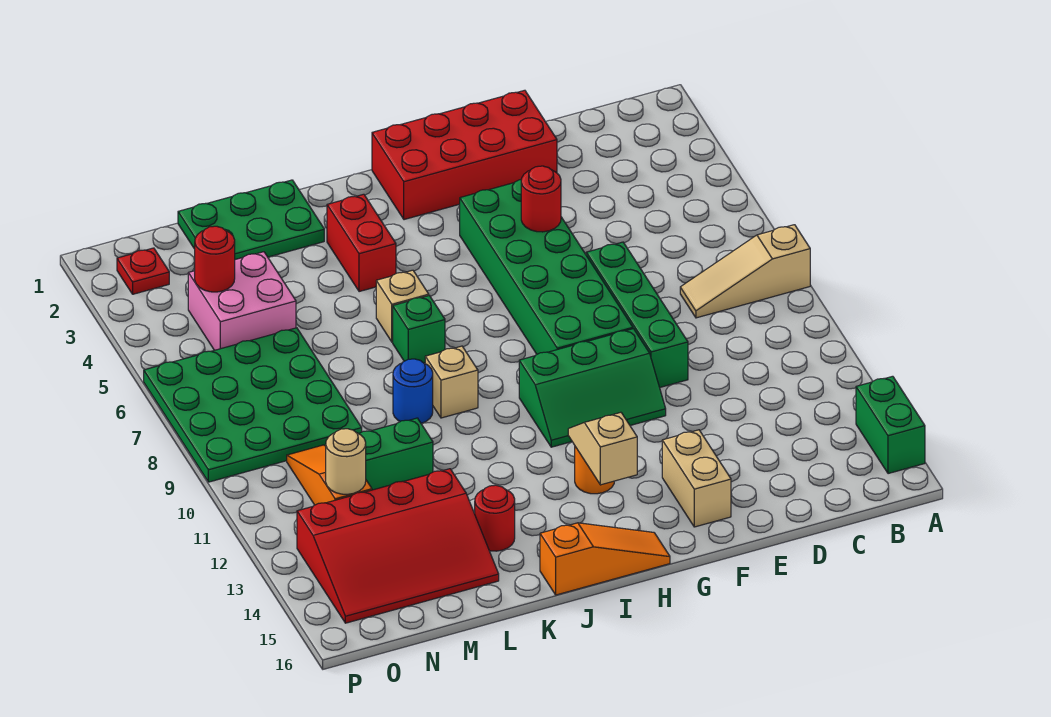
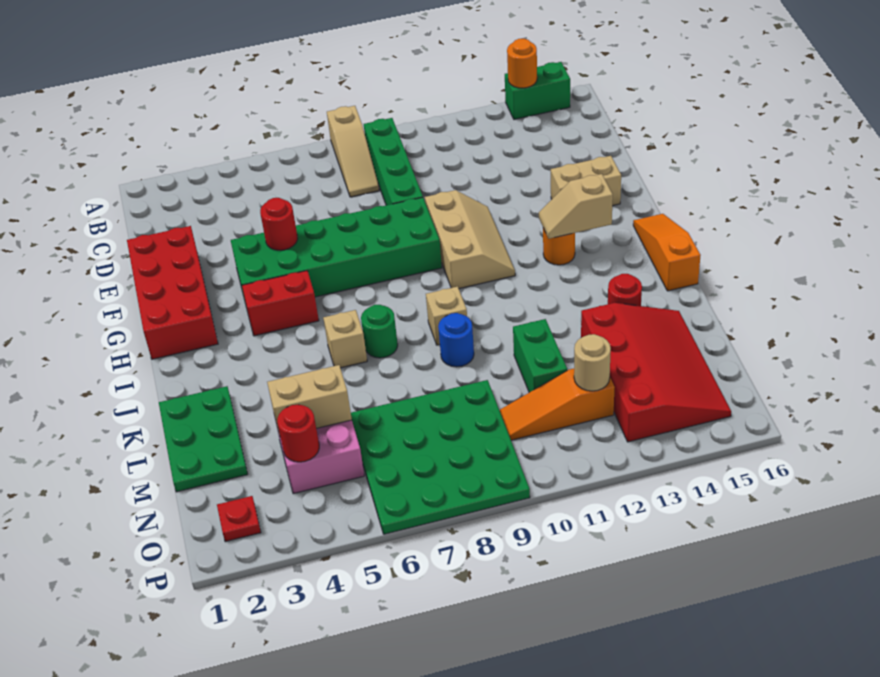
none -> orange 1x1 round brick [507,39,537,88]
green 1x4 brick [586,242,688,387] -> green 1x4 brick turned to [364,118,423,205]
green 2x3 slope [519,329,666,447] -> tan 2x3 slope [425,190,515,289]
red 1x2 brick [327,194,396,292] -> red 1x2 brick moved to [242,271,319,336]
green 1x1 brick [393,296,445,363] -> green 1x1 round brick [361,305,398,358]
none -> tan 1x2 brick [267,365,352,436]

